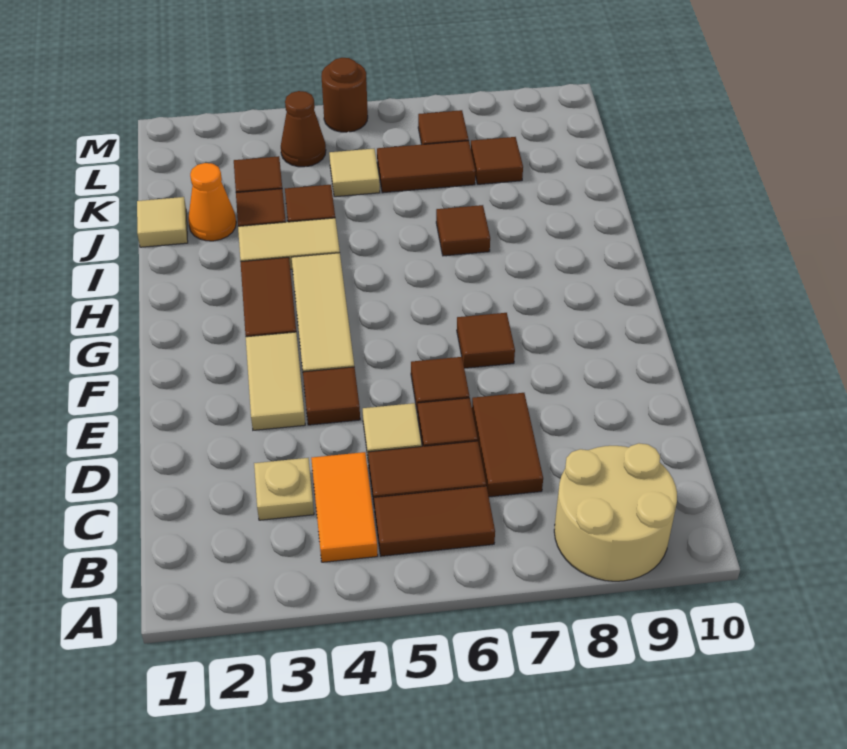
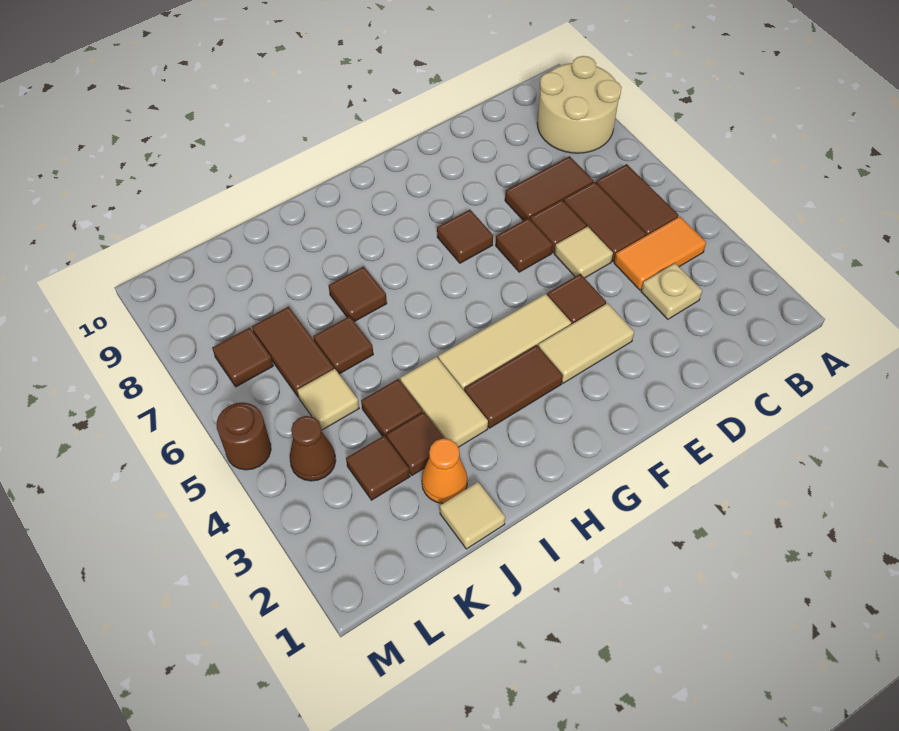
brown 1x1 tile [471,137,523,184] -> brown 1x1 tile moved to [313,316,373,374]

